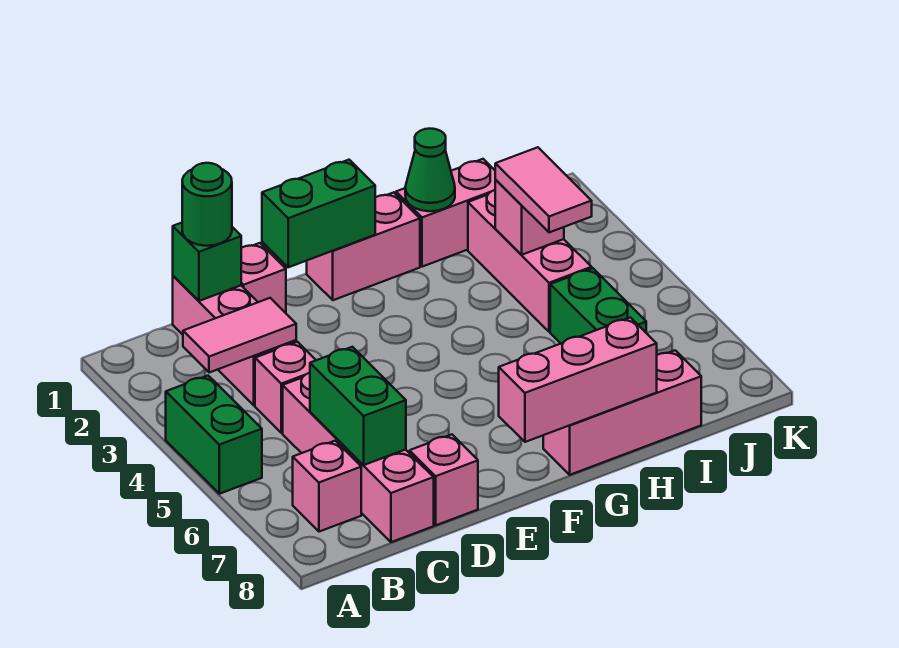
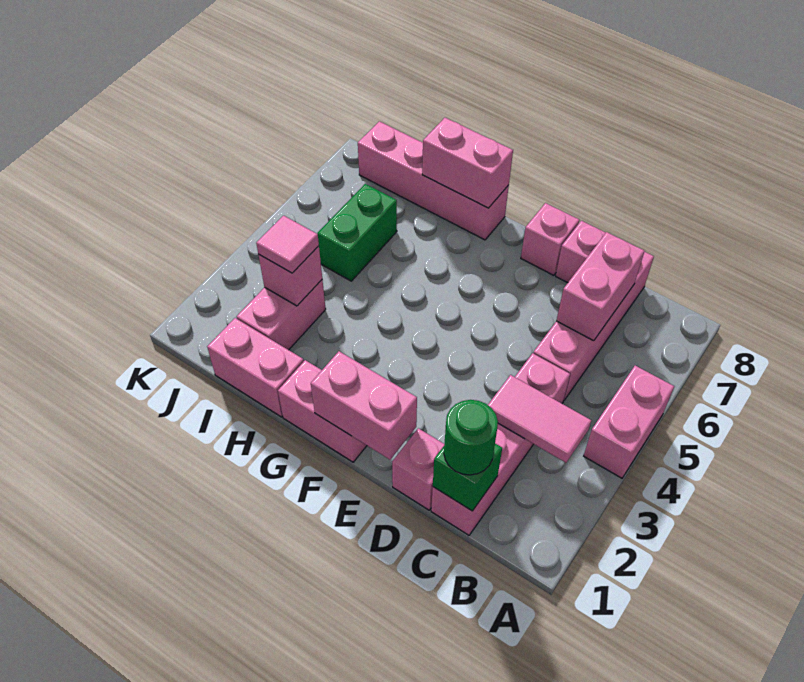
green 1x2 brick [166,376,262,494] -> pink 1x2 brick [584,366,674,478]
pink 1x1 brick [293,441,361,532] -> pink 1x1 brick moved to [521,203,579,275]
green 1x2 brick [310,347,406,465] -> pink 1x2 brick [557,232,644,341]
green 1x2 brick [262,160,375,267] -> pink 1x2 brick [311,351,417,460]
pink 1x3 brick [499,317,657,442] -> pink 1x2 brick [422,118,513,208]
pink 1x3 brick [543,350,701,475] -> pink 1x4 brick [358,121,509,240]
green 1x1 cone [405,129,455,211] -> none
pink 1x3 brick [468,190,592,332] -> pink 1x2 brick [237,280,326,350]
pink 1x2 tile [495,147,592,232] -> pink 1x1 tile [256,216,319,273]

